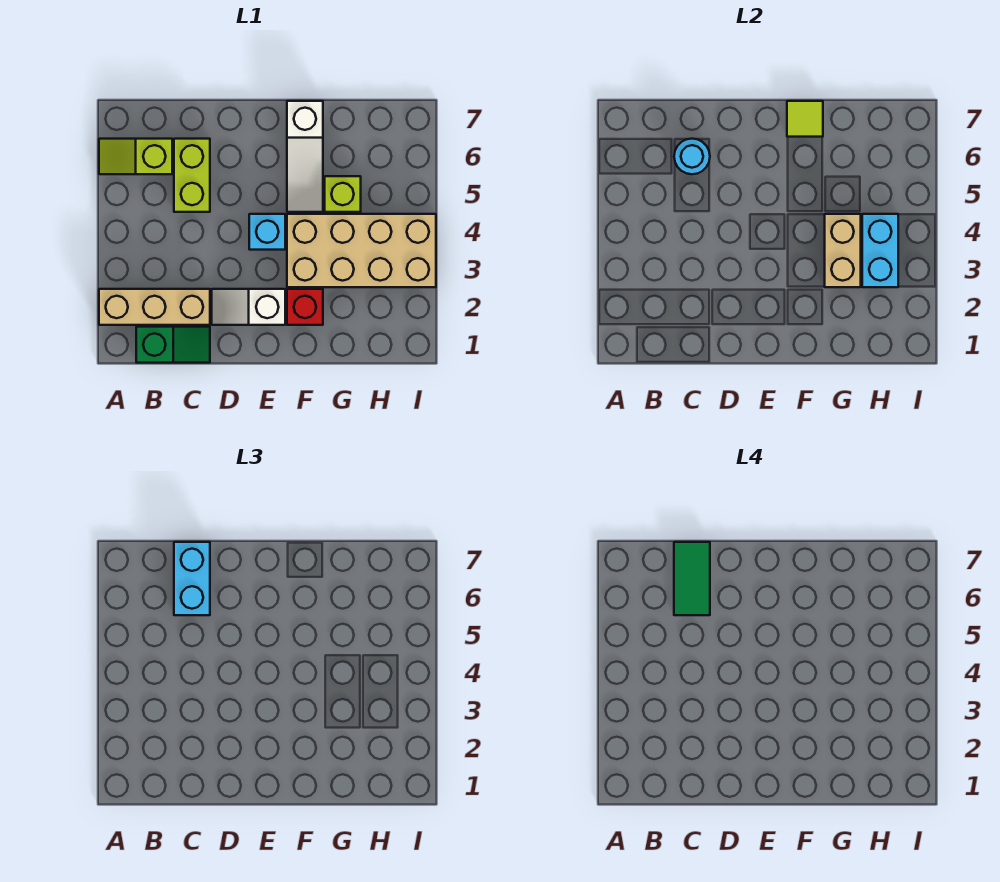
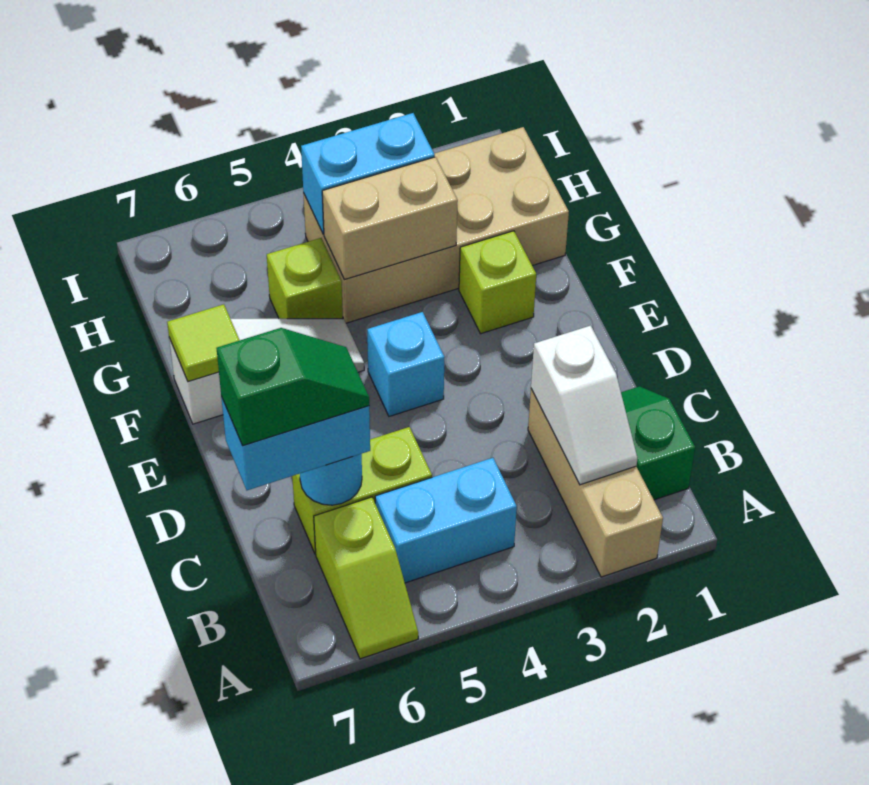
none -> cyan 1x2 brick [375,458,517,583]
green 1x2 tile [674,542,710,615] -> green 1x2 slope [217,328,369,446]
white 1x2 slope [212,289,285,325] -> white 1x2 slope moved to [531,326,637,485]
red 1x1 brick [287,289,323,325] -> lime 1x1 brick [459,231,536,334]
tan 2x4 brick [287,214,436,287] -> tan 2x4 brick turned to [303,127,569,323]

